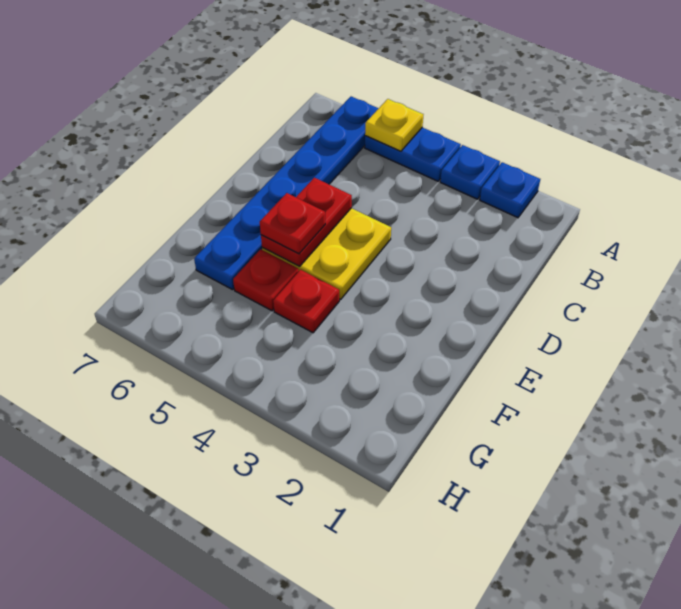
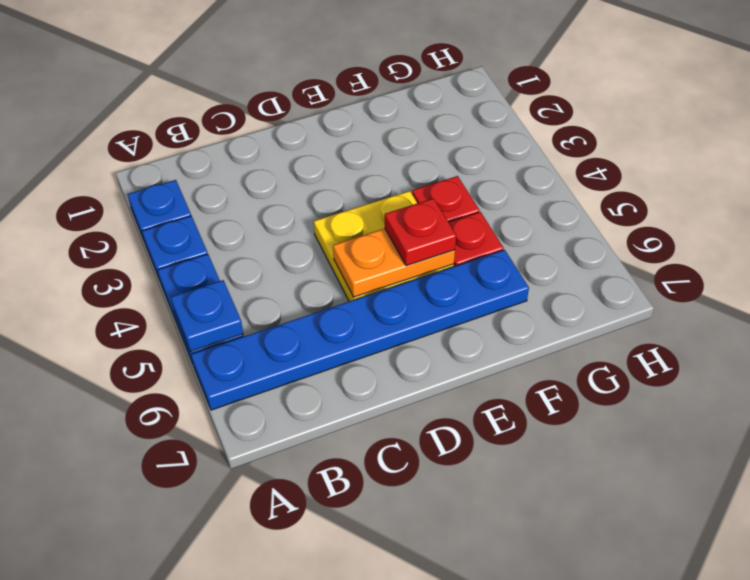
yellow 1x1 plate [365,99,423,151] -> blue 1x1 plate [171,280,243,352]
red 1x2 plate [261,178,352,266] -> orange 1x2 plate [333,229,455,297]

